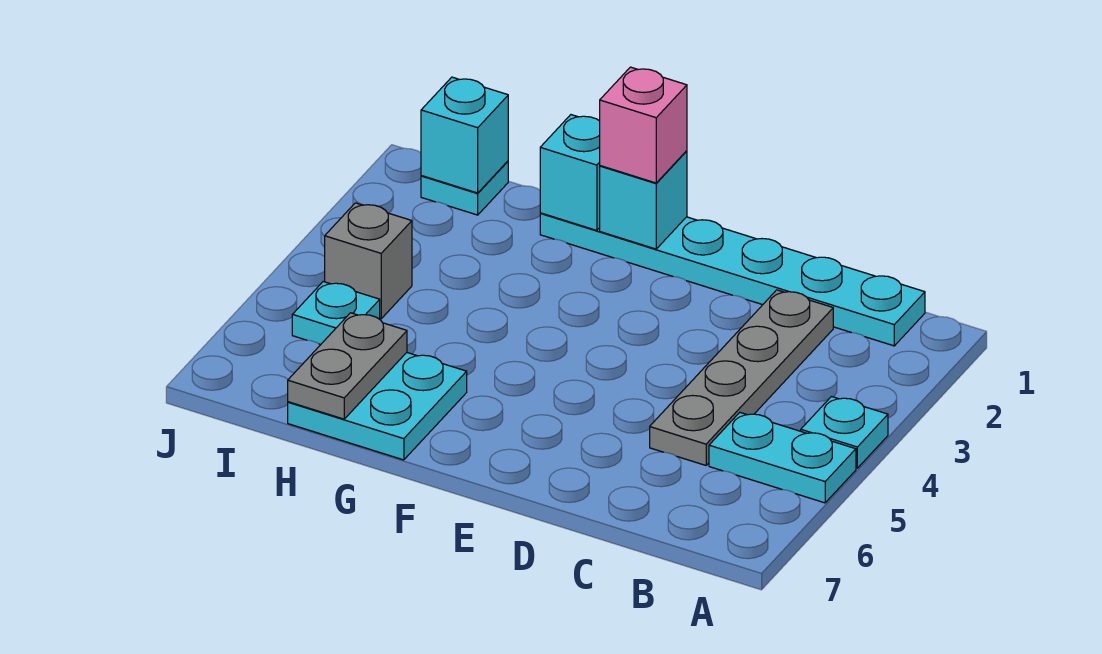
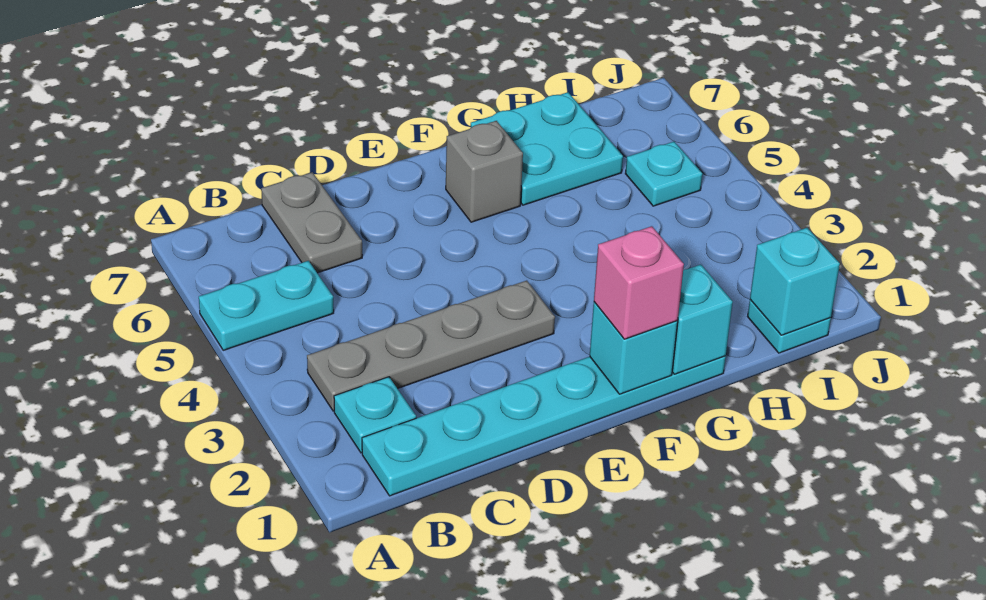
cyan 1x1 plate [801,397,888,468] -> cyan 1x1 plate moved to [334,377,416,453]
grey 1x4 plate [650,290,833,465] -> grey 1x4 plate turned to [307,281,555,411]
grey 1x2 plate [288,313,407,419] -> grey 1x2 plate moved to [261,172,362,273]
grey 1x1 brick [325,203,412,319] -> grey 1x1 brick moved to [446,121,523,222]

